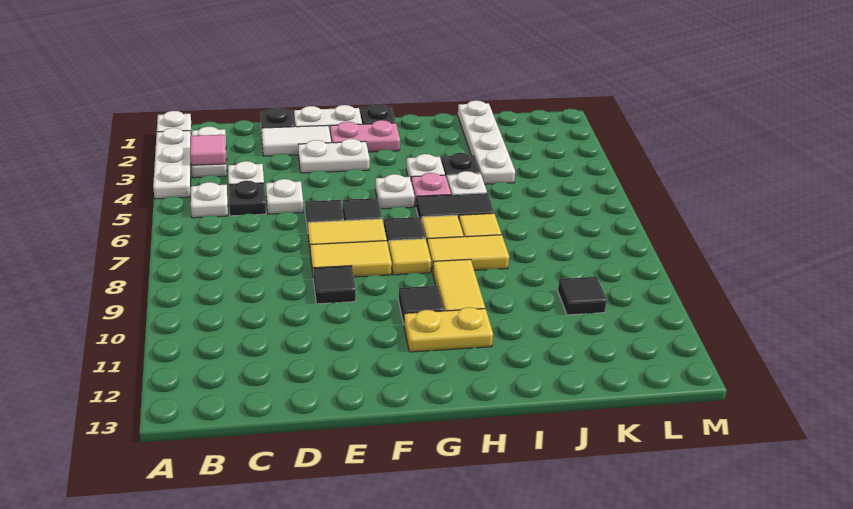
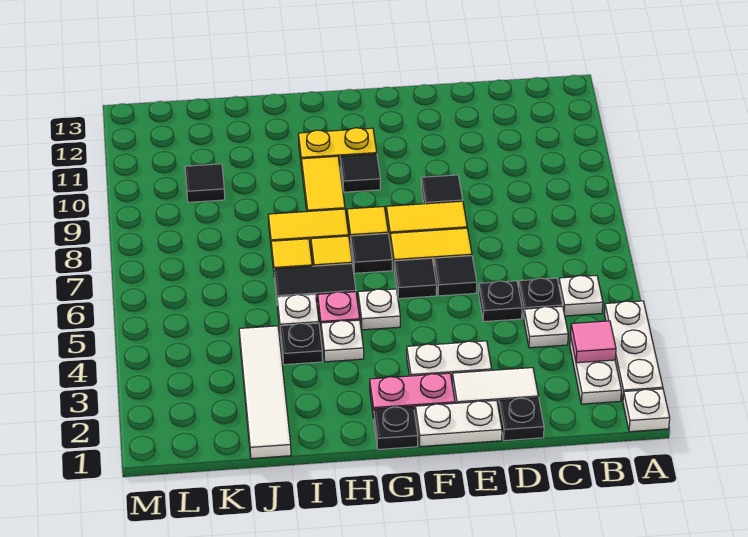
white 1x1 plate [266,179,303,214] -> black 1x1 plate [479,281,522,322]
white 1x4 plate [458,100,515,184] -> white 1x4 tile [239,326,291,459]

